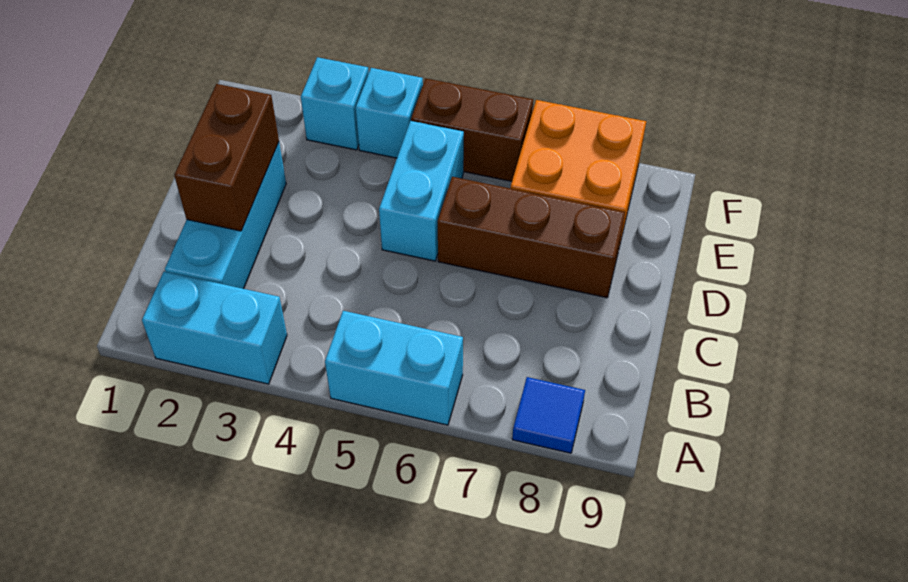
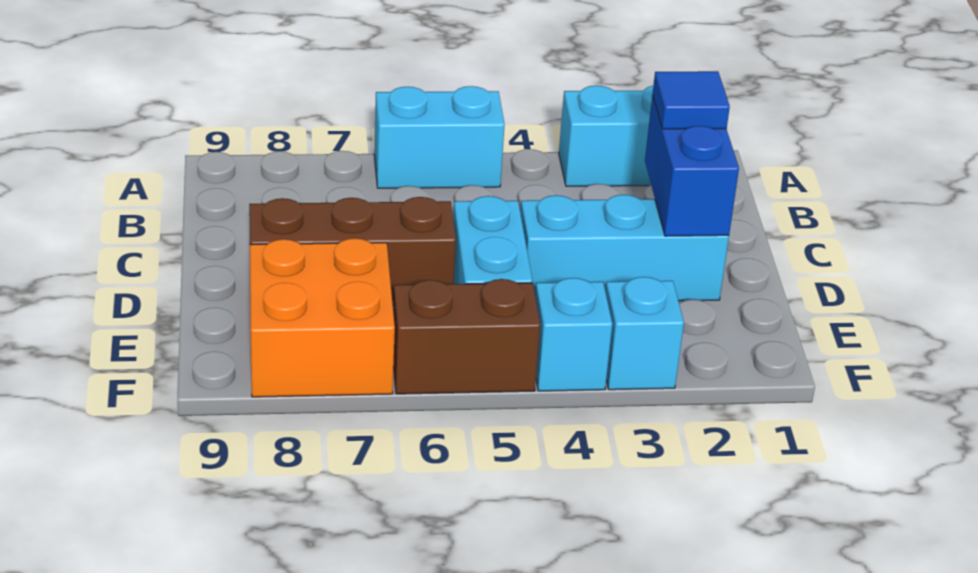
blue 1x1 tile [512,377,585,453] -> blue 1x1 tile moved to [653,71,730,129]
cyan 1x3 brick [165,143,286,289] -> cyan 1x3 brick turned to [520,195,729,301]
brown 1x2 brick [174,84,279,231] -> blue 1x2 brick [645,95,739,236]

